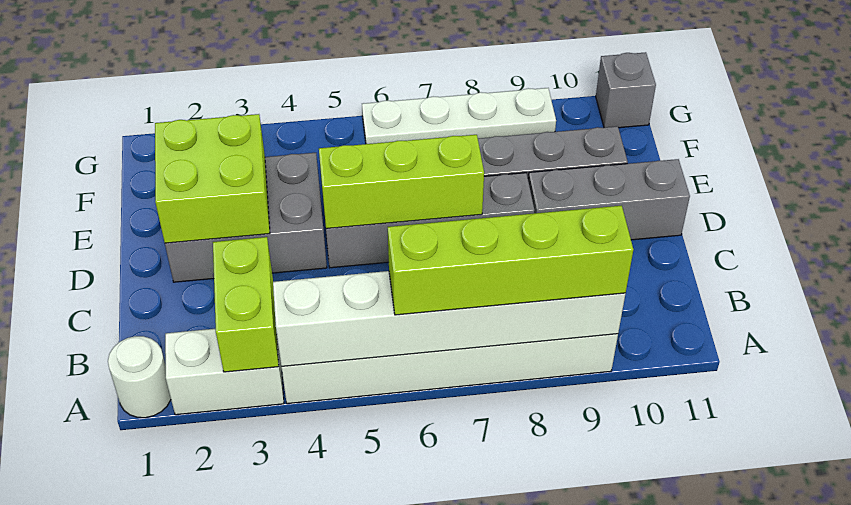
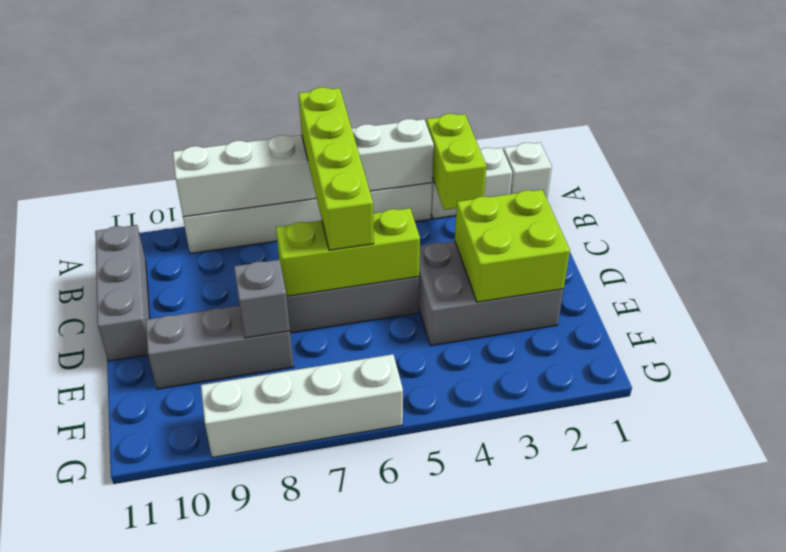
white 1x1 round brick [108,336,171,418] -> white 1x1 brick [503,143,552,199]
lime 1x4 brick [388,206,633,315] -> lime 1x4 brick turned to [299,87,374,250]
grey 1x3 brick [528,159,690,240] -> grey 1x3 brick turned to [95,225,150,361]
white 1x4 plate [362,88,556,144] -> white 1x4 brick [201,354,403,458]
grey 1x1 brick [596,52,656,128] -> grey 1x1 brick moved to [234,260,290,338]

